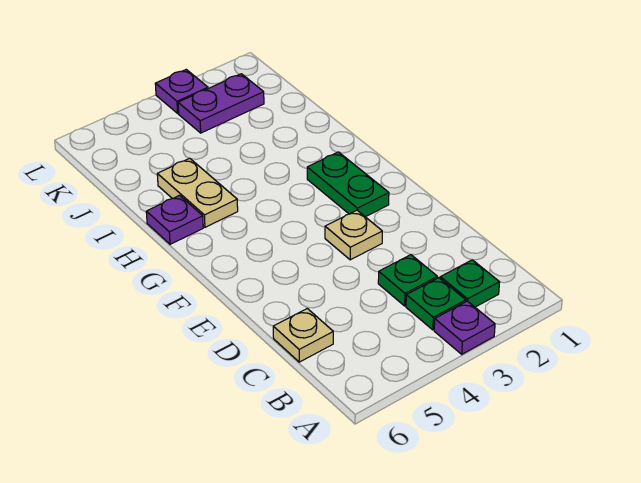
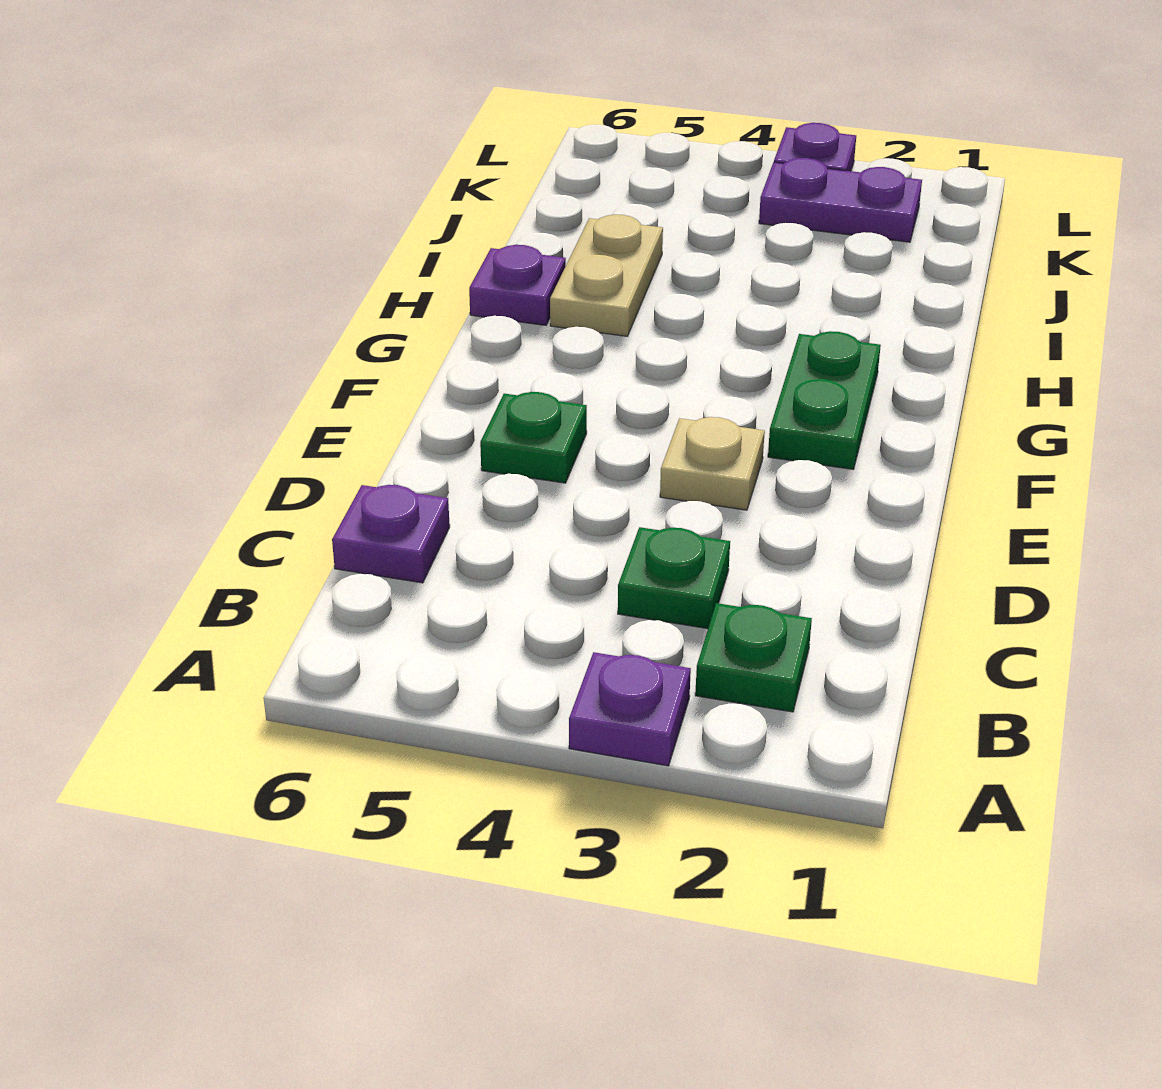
green 1x1 plate [406,278,466,330] -> green 1x1 plate moved to [480,392,587,483]
tan 1x1 plate [273,309,333,362] -> purple 1x1 plate [332,485,450,583]

